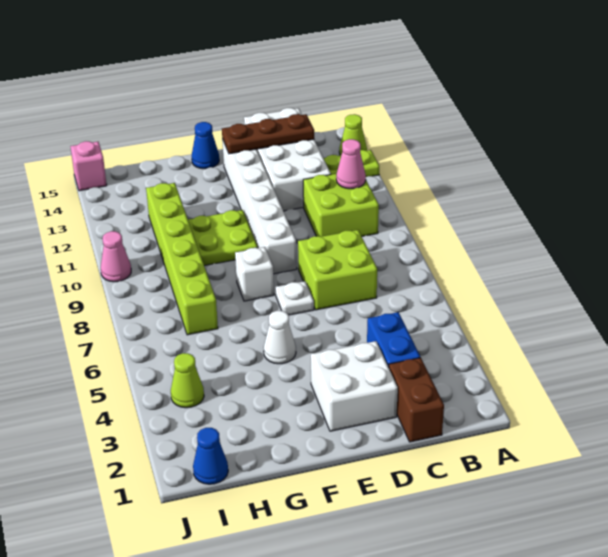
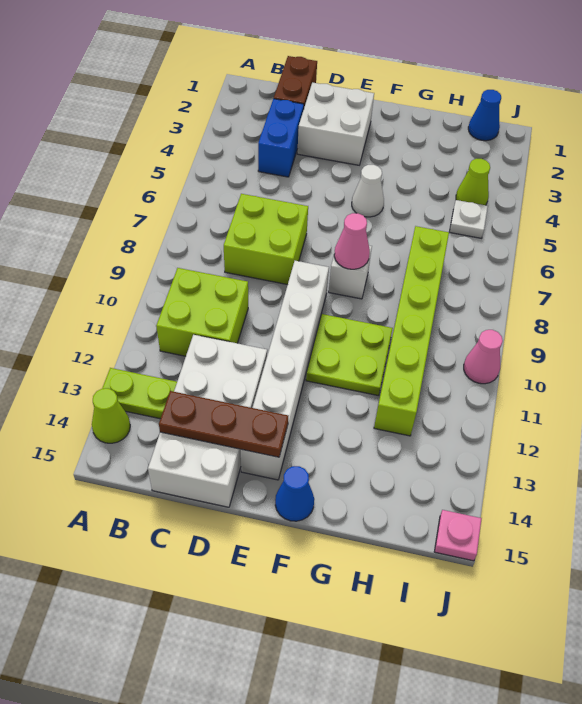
pink 1x1 cone [336,139,366,189] -> pink 1x1 cone moved to [334,213,370,269]
white 1x1 plate [276,281,314,315] -> white 1x1 plate moved to [450,200,488,238]
pink 1x1 brick [70,141,107,191] -> pink 1x1 plate [435,510,482,561]

